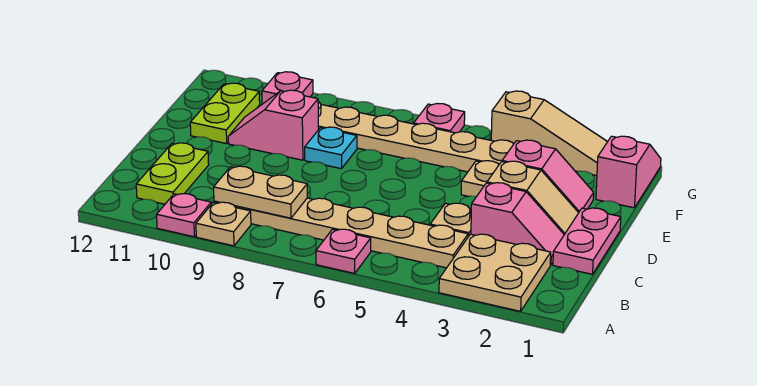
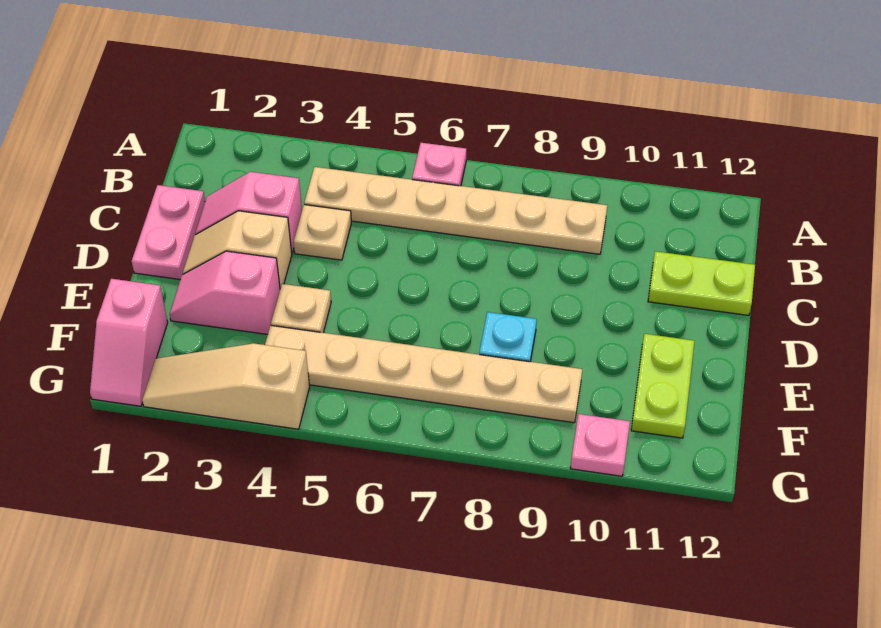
tan 2x2 plate [439,234,551,311] -> none
tan 1x1 plate [196,202,251,246] -> none
pink 1x1 plate [157,194,211,237] -> none
tan 1x2 plate [214,166,307,218] -> none
lime 1x2 plate [136,143,209,204] -> lime 1x2 plate turned to [648,251,755,315]
pink 1x2 slope [228,90,318,160] -> none
pink 1x1 plate [414,103,465,133] -> none

